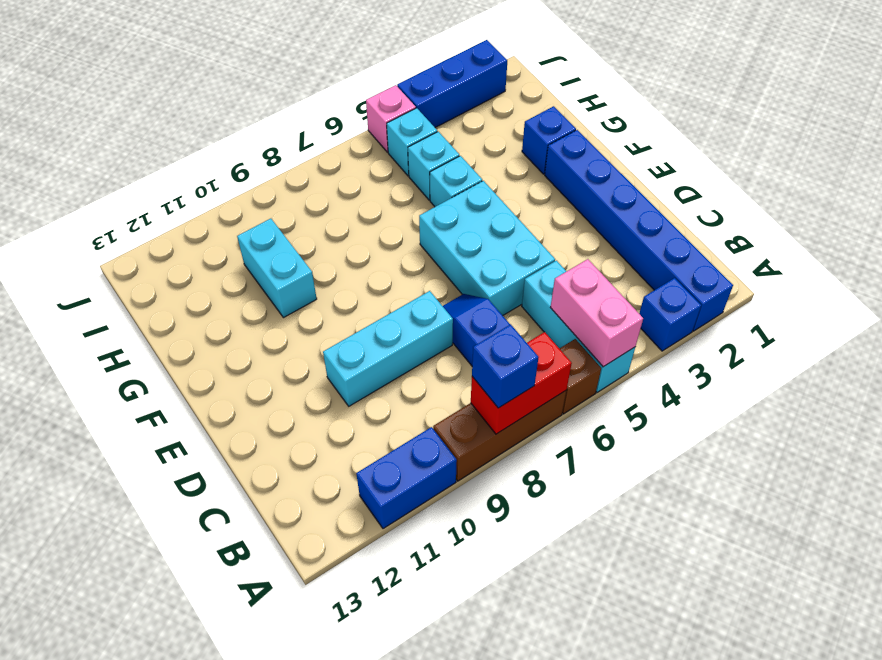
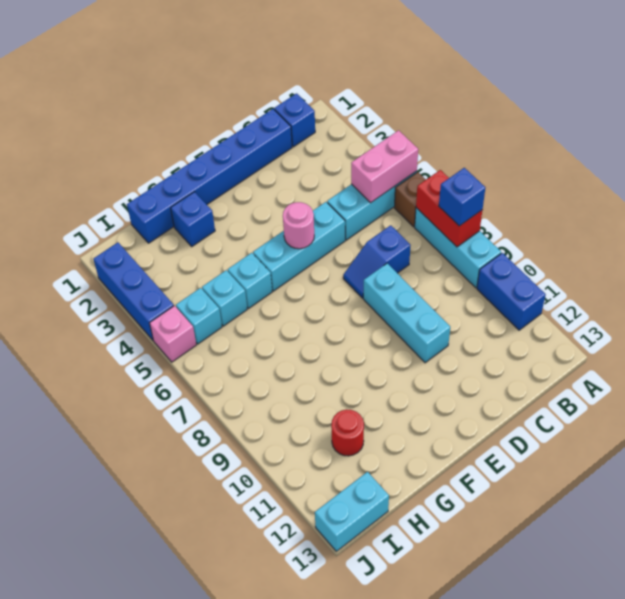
blue 1x6 brick [545,130,733,331] -> blue 1x6 brick moved to [127,109,292,243]
blue 1x1 brick [639,278,701,351] -> blue 1x1 brick moved to [274,93,315,147]
brown 1x3 brick [433,391,566,481] -> cyan 1x3 brick [415,208,501,288]
cyan 2x3 brick [419,181,555,315] -> cyan 1x3 brick [253,202,345,291]
none -> pink 1x1 round brick [283,202,314,249]
cyan 1x2 brick [237,219,317,318] -> cyan 1x2 brick moved to [315,472,389,551]
none -> red 1x1 round brick [331,409,364,456]

